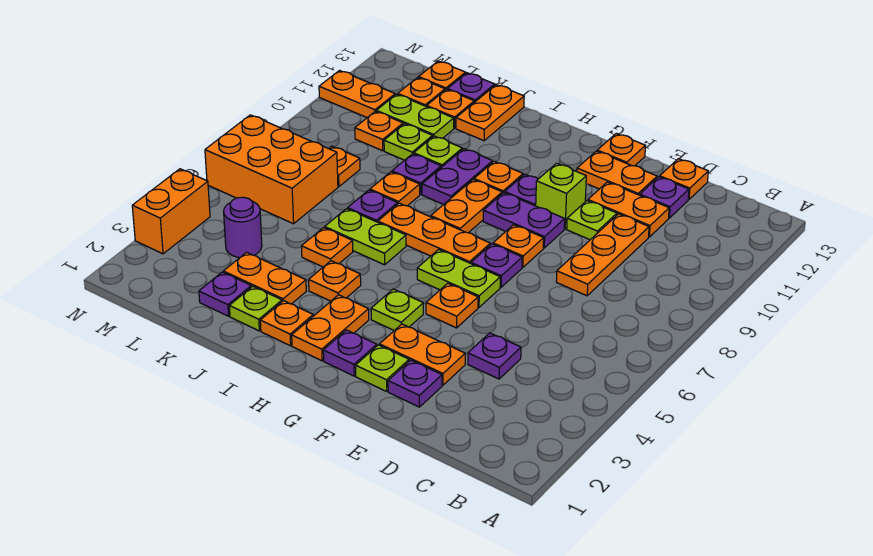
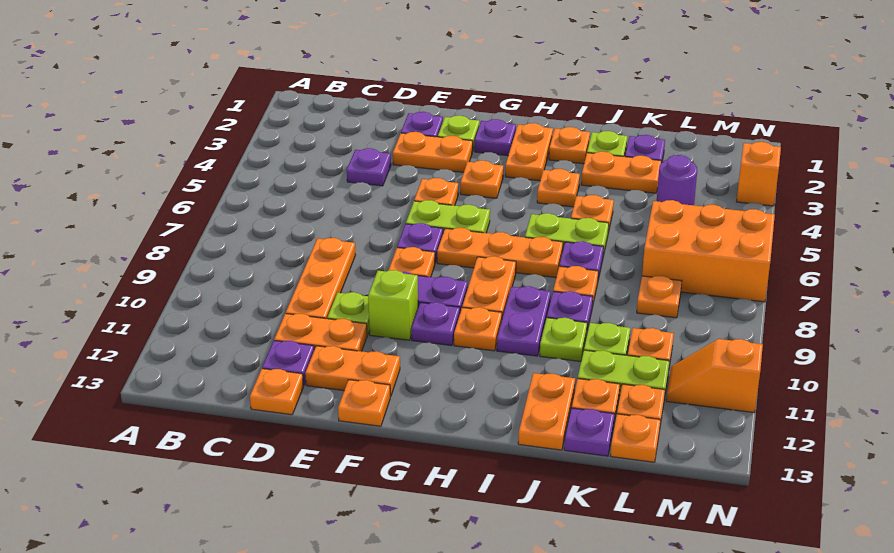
lime 1x1 plate [371,289,423,331] -> orange 1x1 plate [460,161,503,198]
orange 1x2 plate [319,71,395,118] -> orange 1x2 slope [666,339,763,413]
orange 1x2 brick [132,169,210,254] -> orange 1x1 brick [737,142,781,206]

